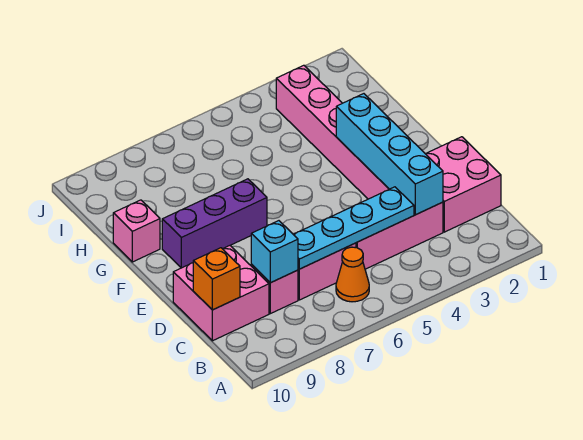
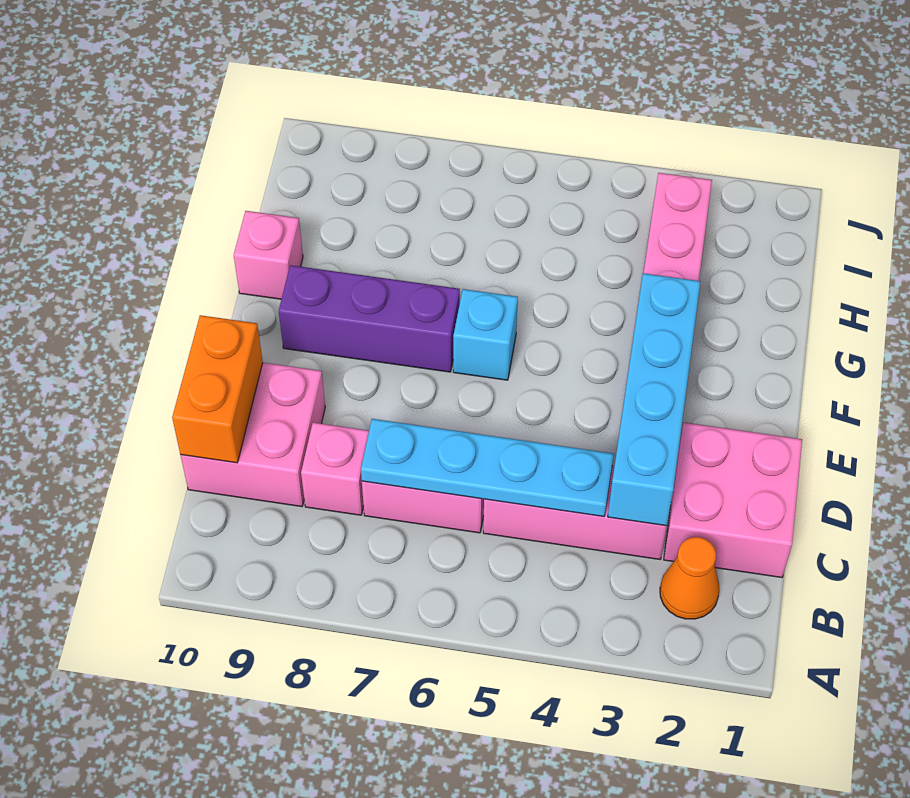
orange 1x1 cone [336,247,369,302] -> orange 1x1 cone moved to [660,537,719,619]
cyan 1x1 brick [251,221,298,283] -> cyan 1x1 brick moved to [453,289,518,380]
orange 1x1 brick [193,248,240,310] -> orange 1x2 brick [172,315,263,463]

